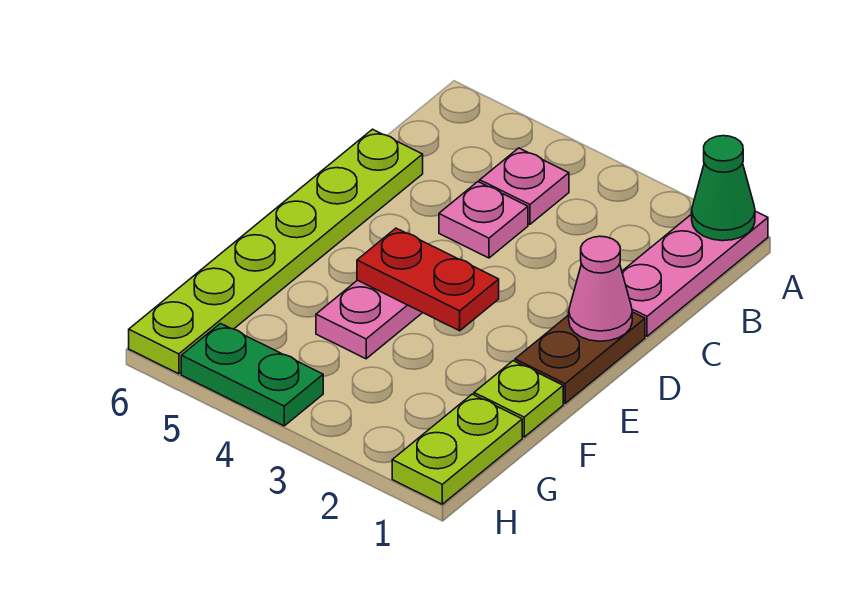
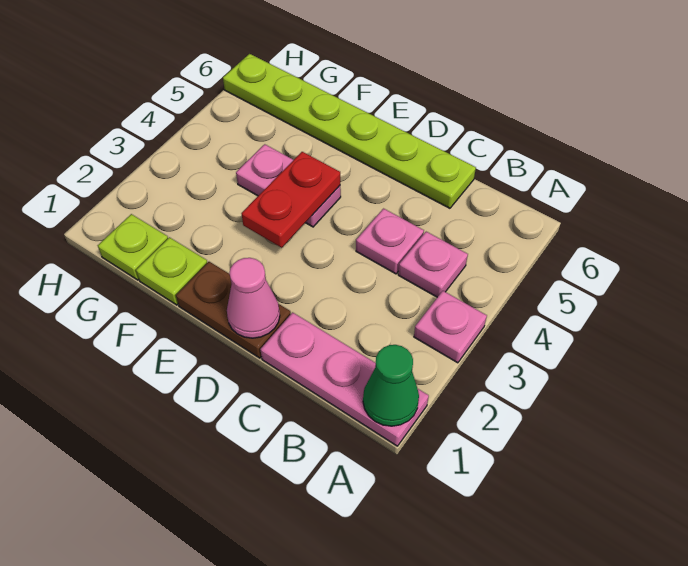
none -> pink 1x1 plate [414,291,487,363]
lime 1x2 plate [392,394,522,504] -> lime 1x1 plate [98,214,168,280]
green 1x2 plate [181,324,323,426] -> none

